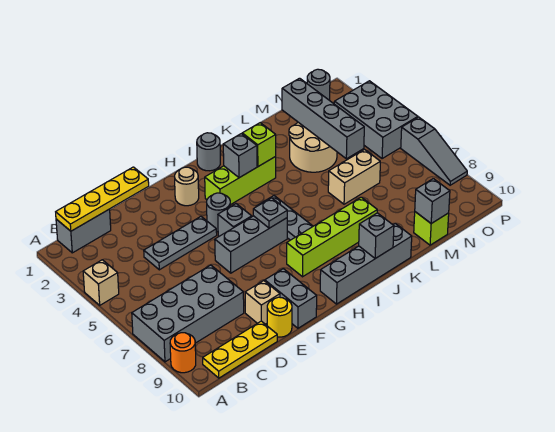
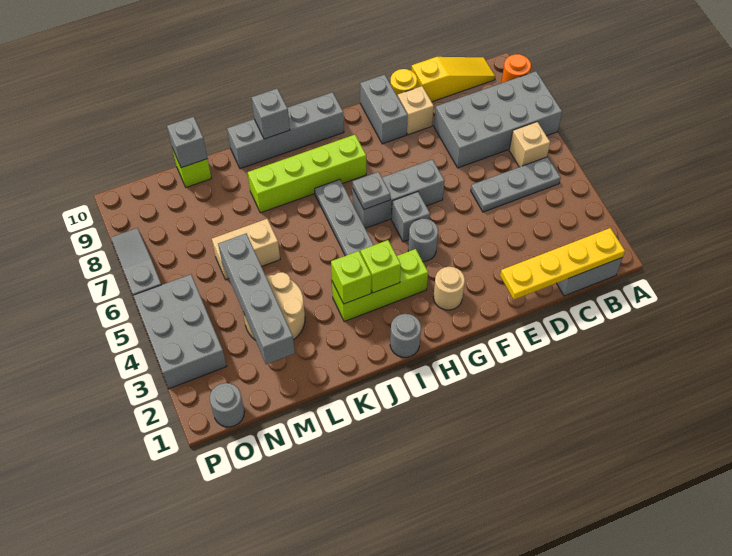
tan 1x1 brick [83,260,119,305] -> tan 1x1 brick moved to [509,122,550,167]
yellow 1x3 plate [203,321,277,378] -> yellow 1x3 slope [412,57,495,102]
grey 1x3 plate [144,217,217,270] -> grey 1x3 plate moved to [471,157,561,212]
grey 1x1 brick [223,134,257,178] -> lime 1x1 brick [360,240,401,293]

